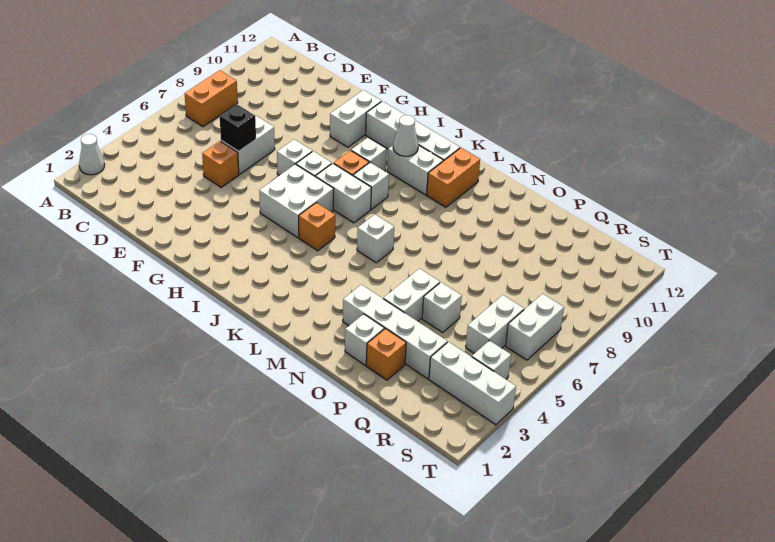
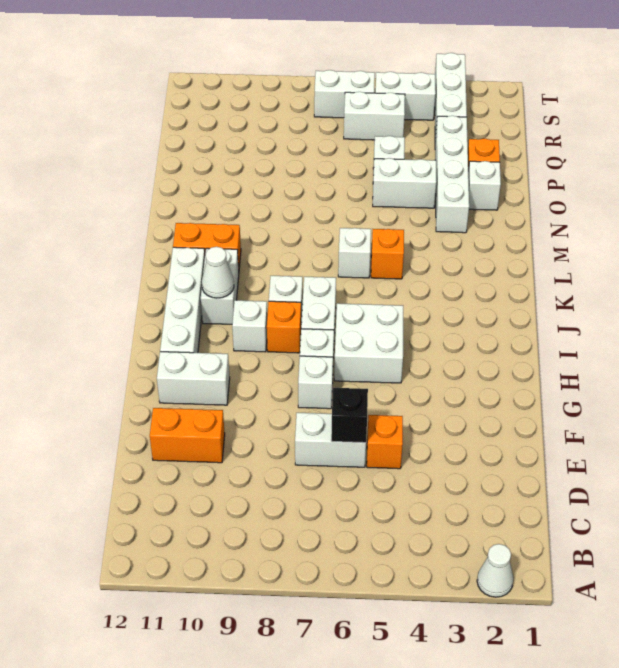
orange 1x2 brick [185,70,238,127] -> orange 1x2 brick moved to [150,408,225,463]
orange 1x1 brick [299,203,335,251] -> orange 1x1 brick moved to [371,229,404,279]
white 1x1 brick [472,341,511,379] -> white 1x2 brick [375,72,436,120]

